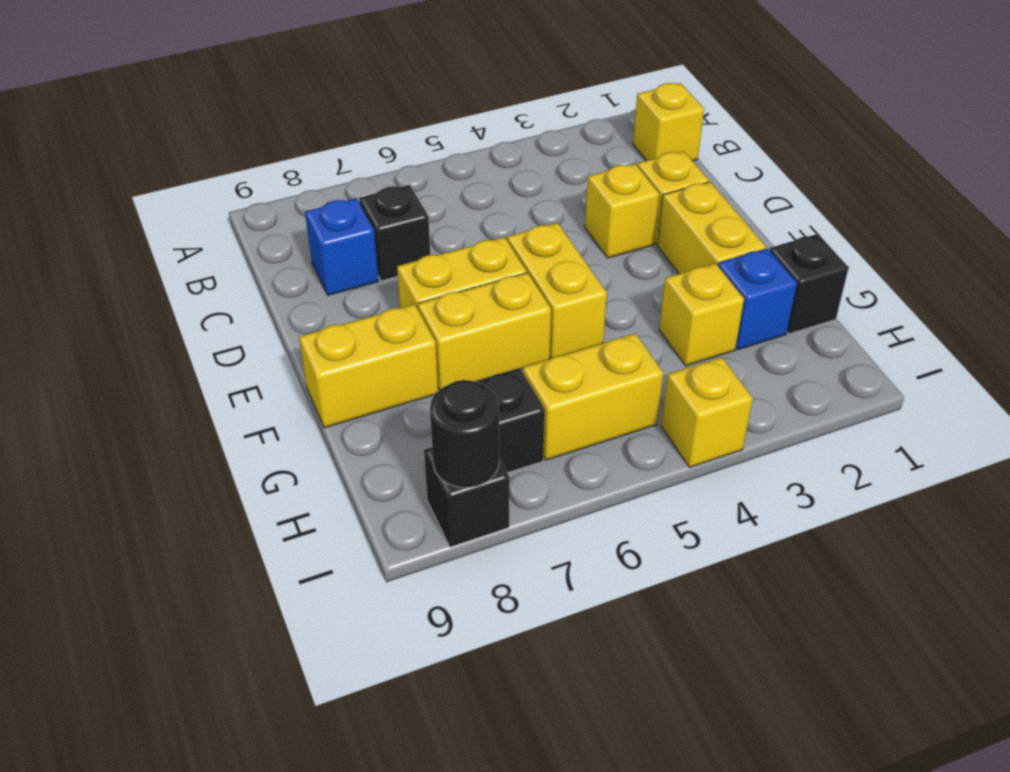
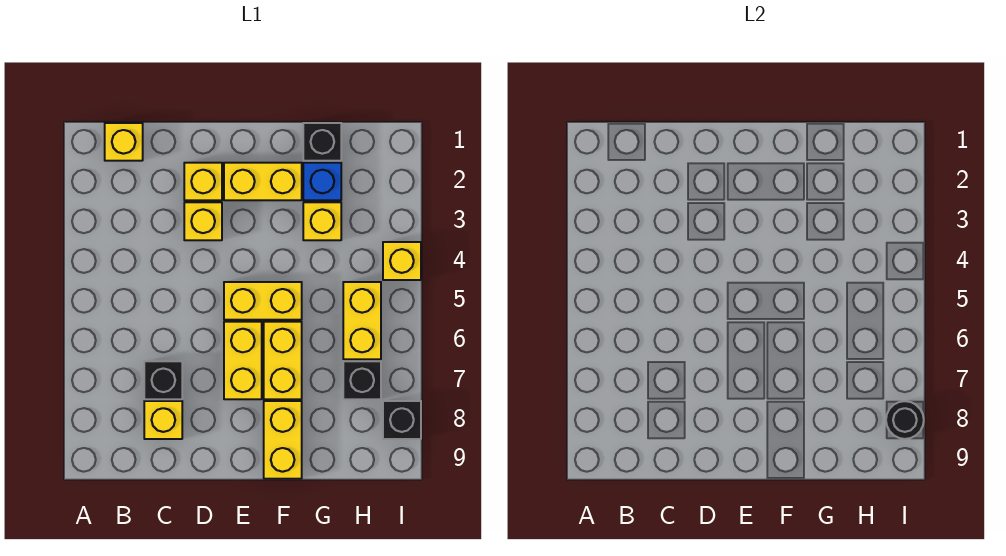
blue 1x1 brick [305,198,379,295] -> yellow 1x1 brick [144,401,182,439]

